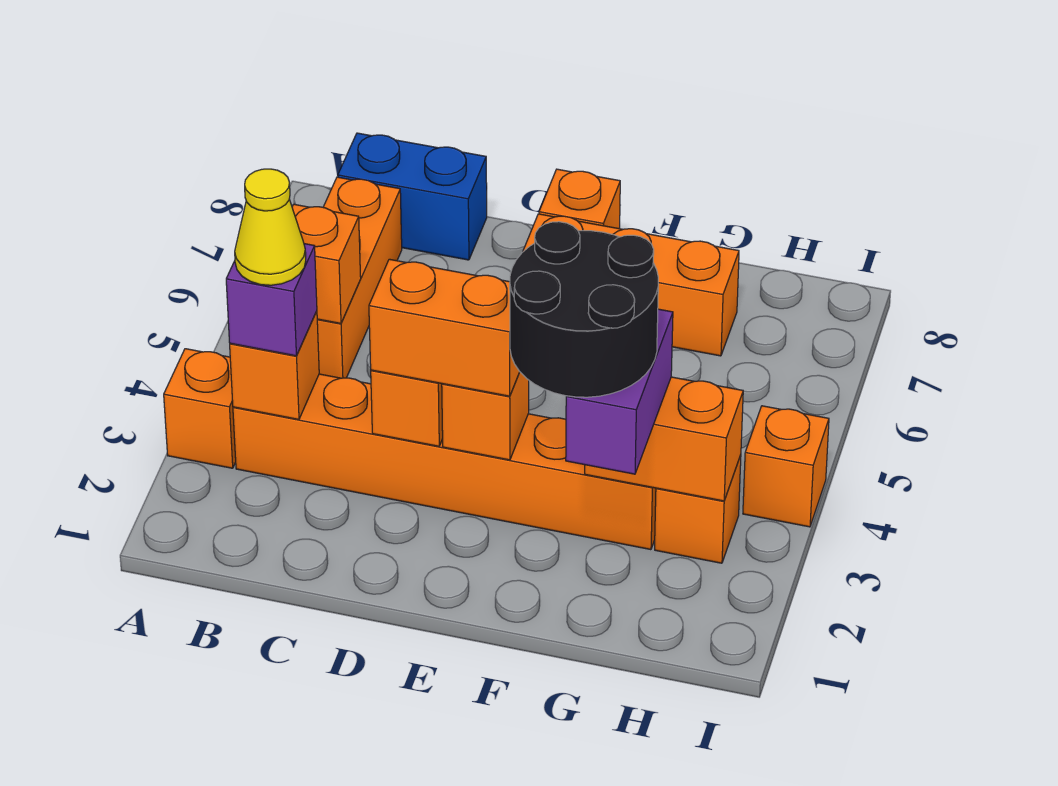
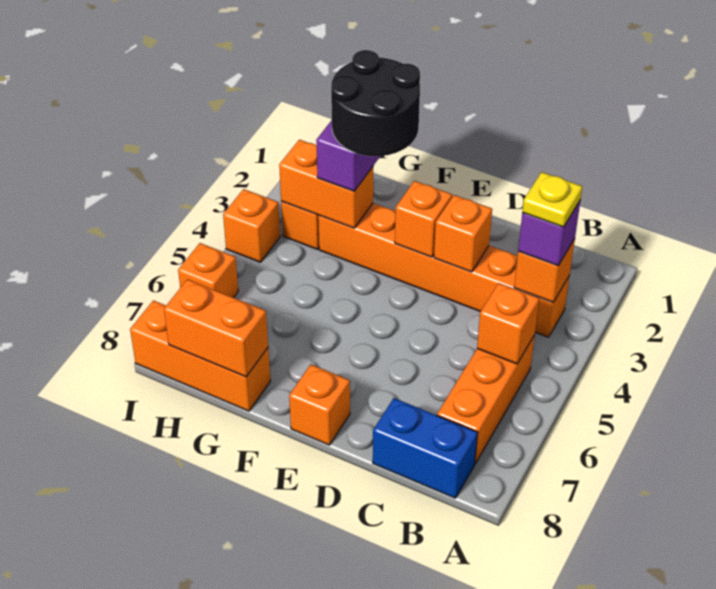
orange 1x1 brick [164,349,236,468] -> orange 1x1 brick moved to [178,243,238,298]
yellow 1x1 cone [235,169,306,285] -> yellow 1x1 plate [522,172,582,227]
orange 1x2 brick [369,259,520,396] -> orange 1x2 brick moved to [164,279,268,377]
orange 1x3 brick [523,214,739,356] -> orange 1x3 brick moved to [130,300,270,411]

